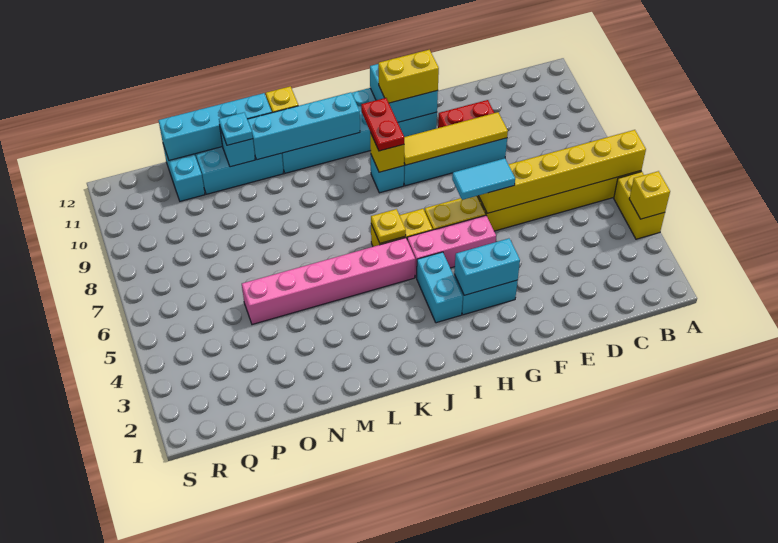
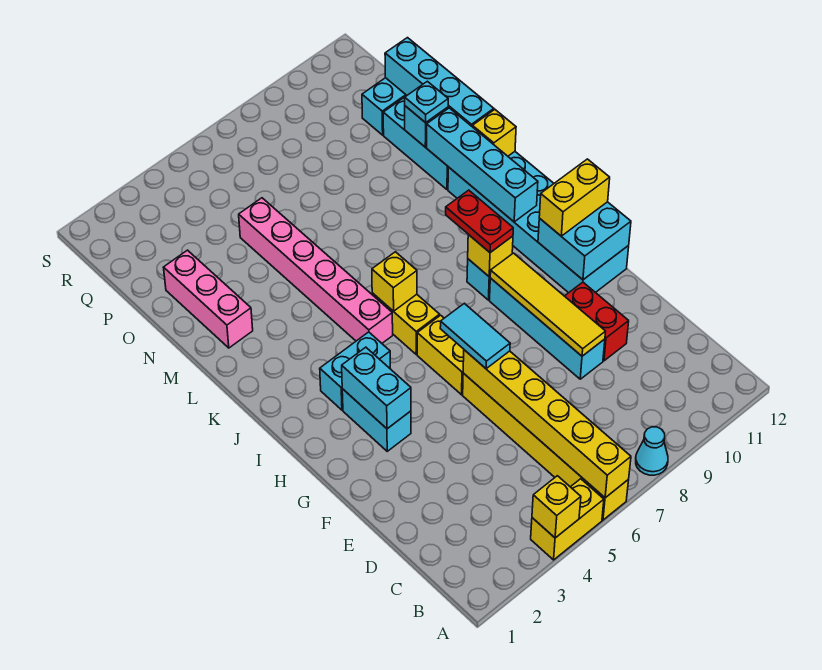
none -> cyan 1x1 cone [636,427,668,475]
pink 1x3 brick [407,215,496,278] -> pink 1x3 brick moved to [163,250,253,348]
yellow 1x2 brick [378,50,439,103] -> yellow 1x2 brick turned to [539,159,610,236]
red 1x2 plate [361,98,404,151] -> red 1x2 plate turned to [446,190,513,253]
yellow 1x1 plate [371,209,406,243] -> yellow 1x1 brick [372,252,417,311]

